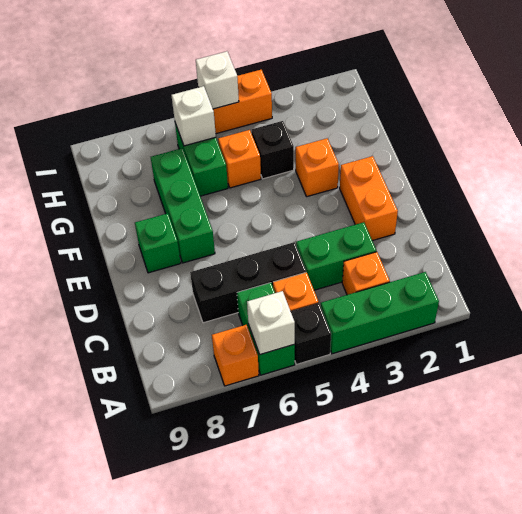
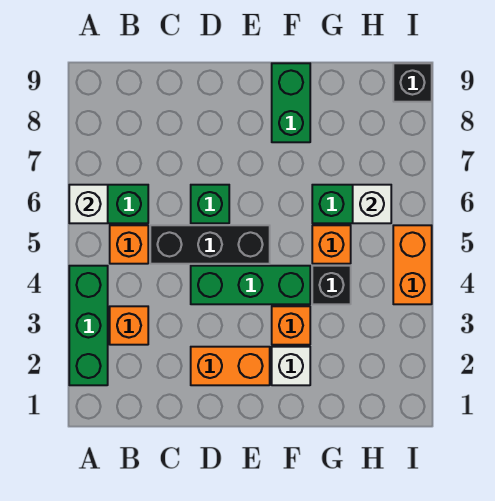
black 1x1 brick [291,303,331,364] -> black 1x1 brick moved to [393,63,432,102]
orange 1x1 brick [212,325,259,386] -> none
green 1x2 brick [296,222,376,290] -> green 1x2 brick moved to [272,63,310,142]
black 1x3 brick [190,242,306,323] -> black 1x3 brick turned to [150,225,270,264]
green 1x3 brick [151,148,215,263] -> green 1x3 brick moved to [191,266,310,304]
green 1x1 brick [135,213,181,273] -> green 1x1 brick moved to [191,185,229,223]
white 1x1 brick [196,51,239,109] -> white 1x1 brick moved to [272,347,310,385]

